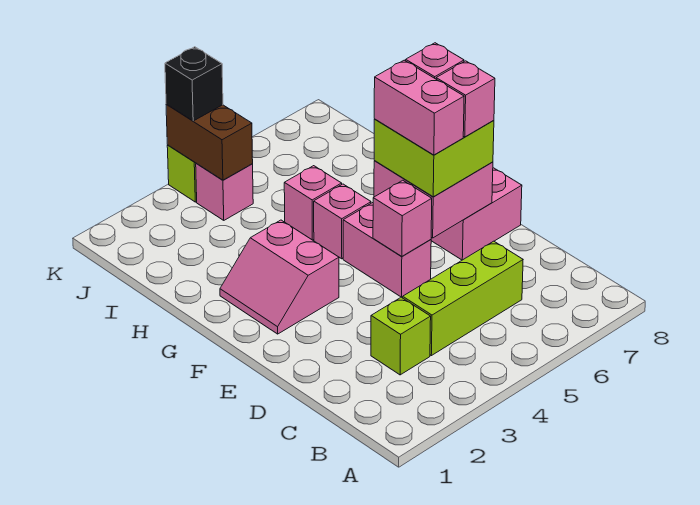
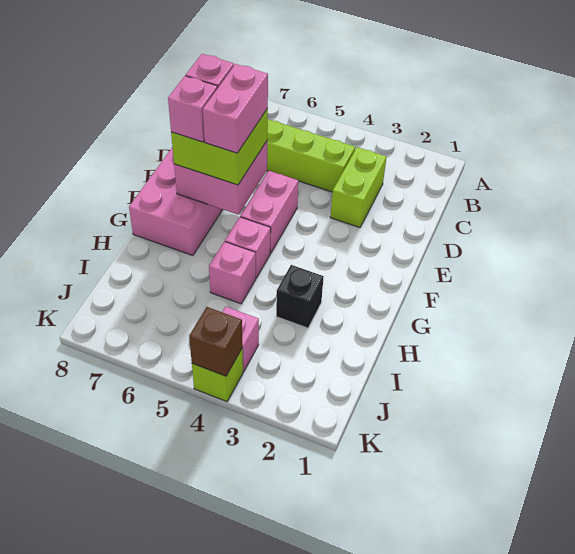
lime 1x1 brick [371,297,431,375] -> lime 1x2 brick [330,147,387,228]
pink 1x1 brick [373,180,432,256] -> none
pink 2x2 slope [220,220,339,334] -> none
brown 1x2 brick [166,104,253,180] -> brown 1x1 brick [189,307,242,376]
black 1x1 brick [165,47,223,121] -> black 1x1 brick moved to [276,265,324,328]

